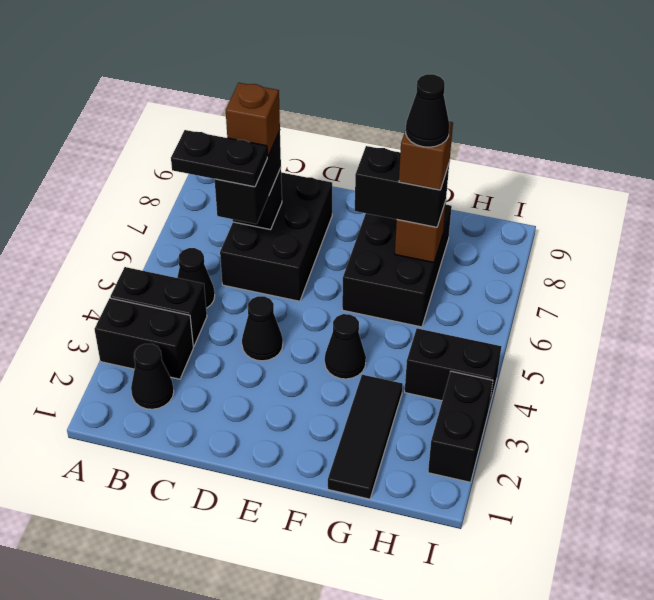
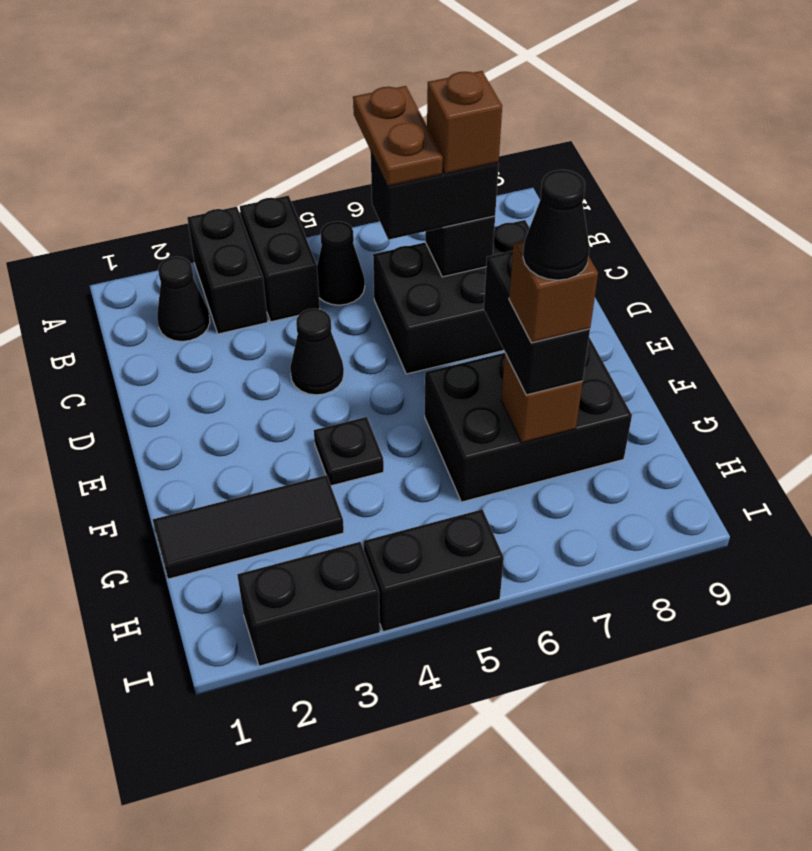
black 1x2 plate [171,130,267,187] -> brown 1x2 plate [353,86,443,186]
black 1x1 cone [325,314,366,379] -> black 1x1 plate [314,417,384,486]
black 1x2 brick [405,328,502,408] -> black 1x2 brick turned to [364,509,504,632]

